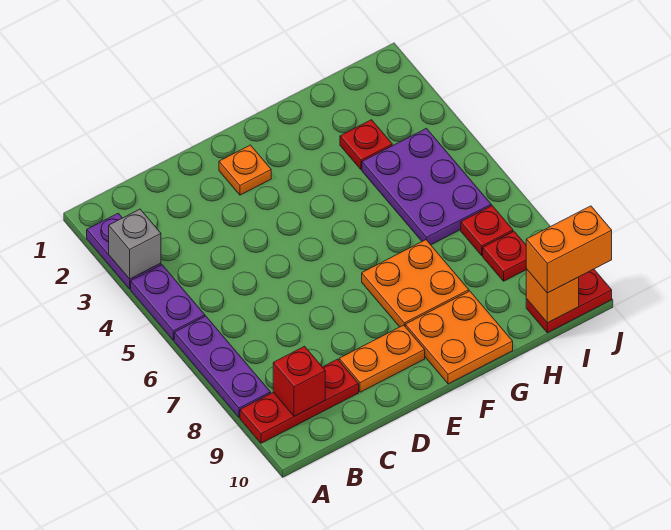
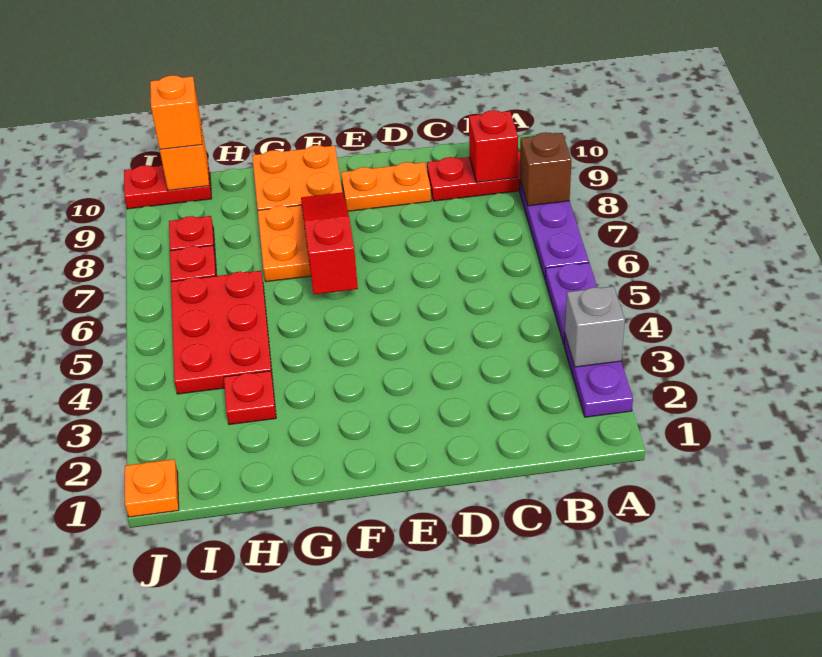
none -> brown 1x1 brick [520,132,571,206]
orange 1x1 plate [219,145,271,195] -> orange 1x1 plate moved to [125,459,179,517]
none -> red 1x3 slope [301,192,358,294]
purple 2x3 plate [362,128,491,245] -> red 2x3 plate [171,271,273,394]
orange 1x2 brick [526,206,612,293] -> orange 1x1 brick [150,75,202,149]

